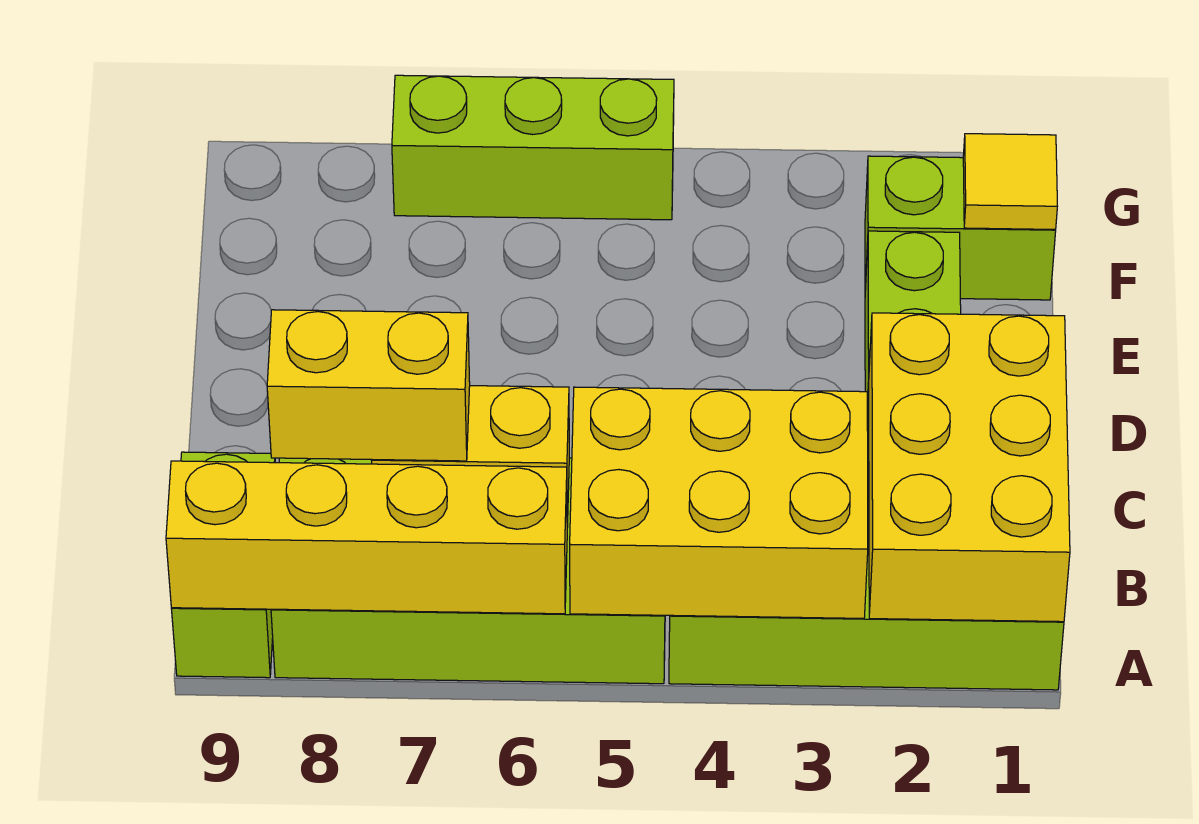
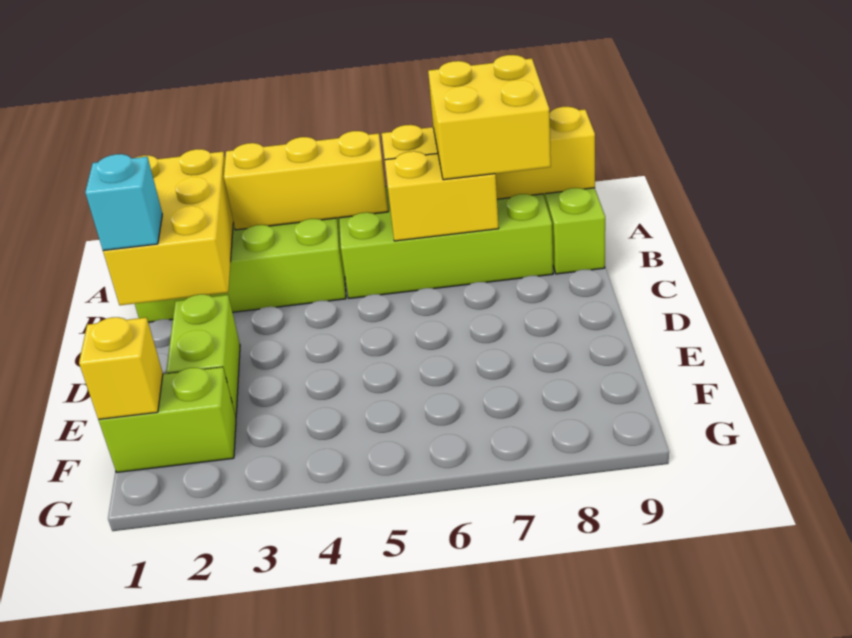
yellow 2x3 brick [570,387,868,618] -> yellow 1x3 brick [224,131,388,230]
yellow 1x2 brick [267,310,470,461] -> yellow 2x2 brick [428,55,551,180]
none -> cyan 1x1 brick [85,154,162,250]
yellow 1x1 tile [963,134,1057,230] -> yellow 1x1 brick [79,317,163,419]
lime 1x3 brick [392,75,674,220] -> none

